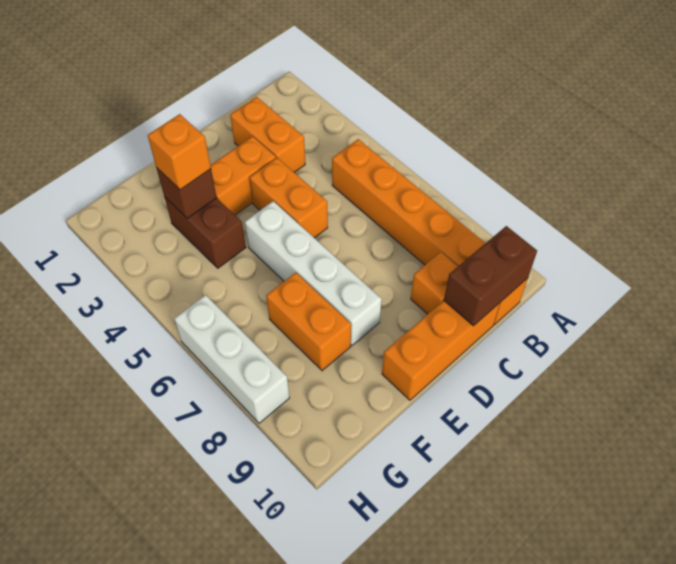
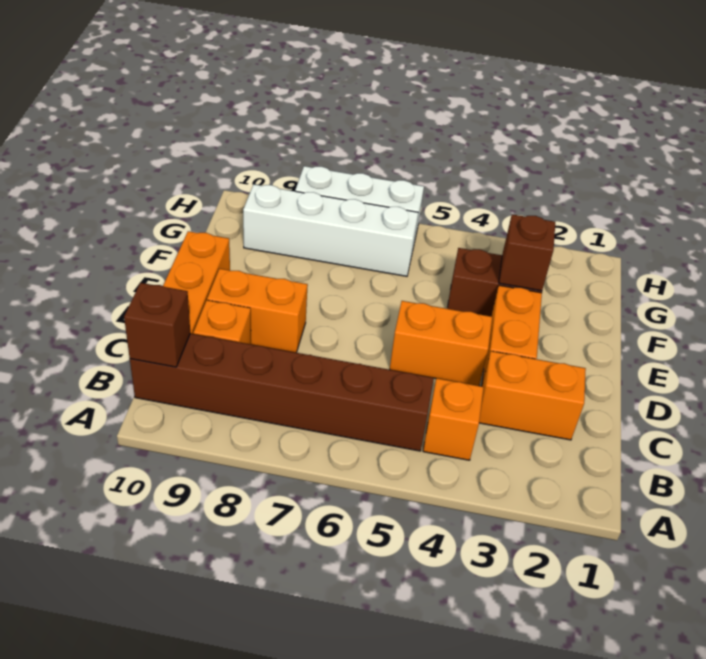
orange 1x6 brick [332,139,528,325] -> brown 1x6 brick [130,333,434,451]
brown 1x2 brick [444,226,537,326] -> brown 1x1 brick [124,283,190,367]
white 1x4 brick [245,201,382,345] -> white 1x4 brick moved to [243,184,418,276]
orange 1x1 brick [148,114,211,190] -> orange 1x1 brick moved to [423,378,484,460]
orange 1x2 brick [266,273,351,371] -> orange 1x2 brick moved to [207,269,308,353]

